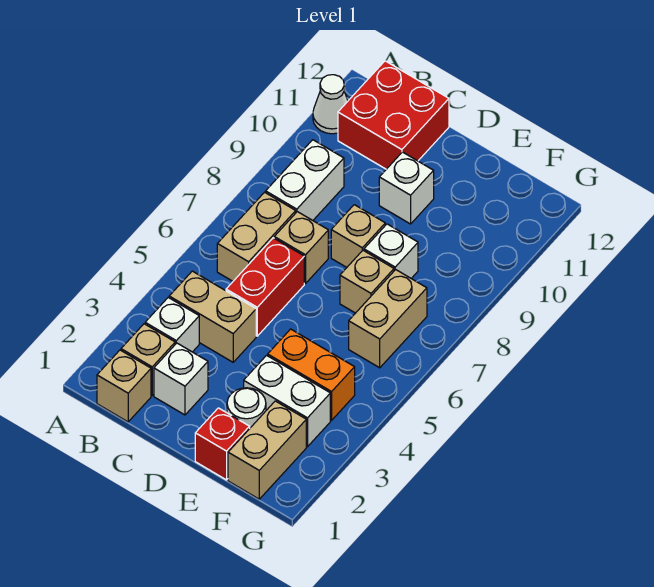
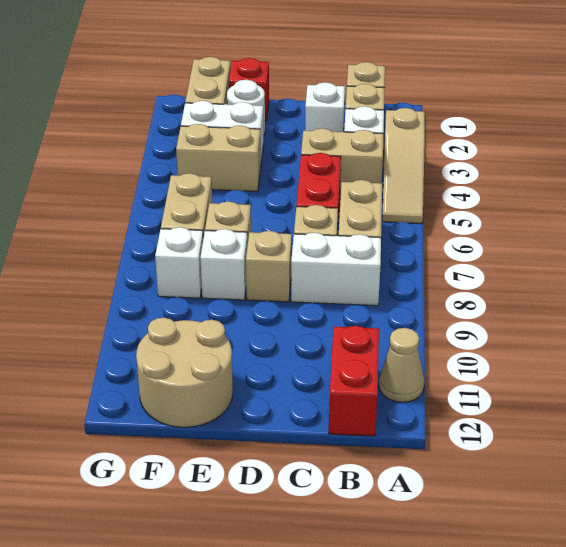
none -> tan 1x3 slope [382,108,425,224]
white 1x1 cone [313,75,348,134] -> tan 1x1 cone [379,328,425,402]
white 1x2 brick [266,140,344,220] -> white 1x2 brick turned to [291,233,381,306]
red 2x2 brick [338,61,449,169] -> red 1x2 brick [329,326,379,436]
white 1x1 brick [379,152,434,224] -> white 1x1 brick moved to [155,227,203,298]
orange 1x2 brick [268,329,355,420] -> tan 1x2 brick [176,124,261,192]
none -> tan 2x2 round brick [136,318,233,427]

